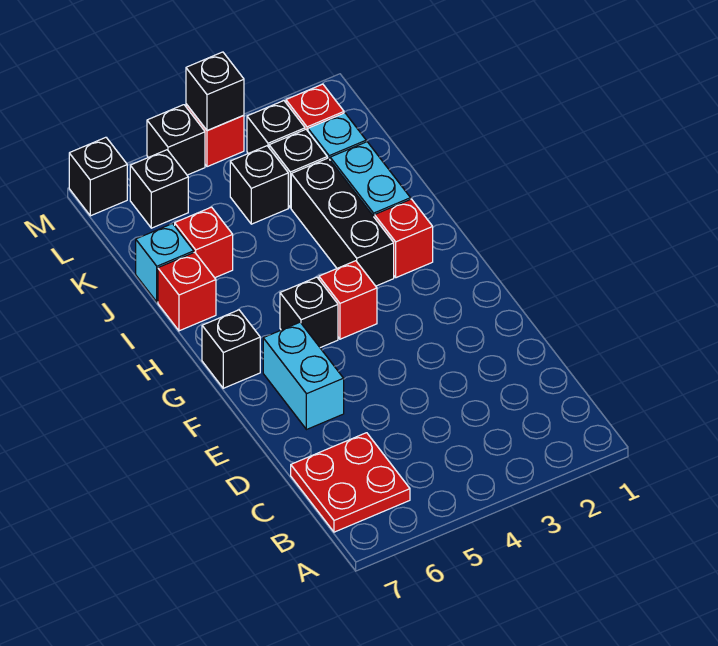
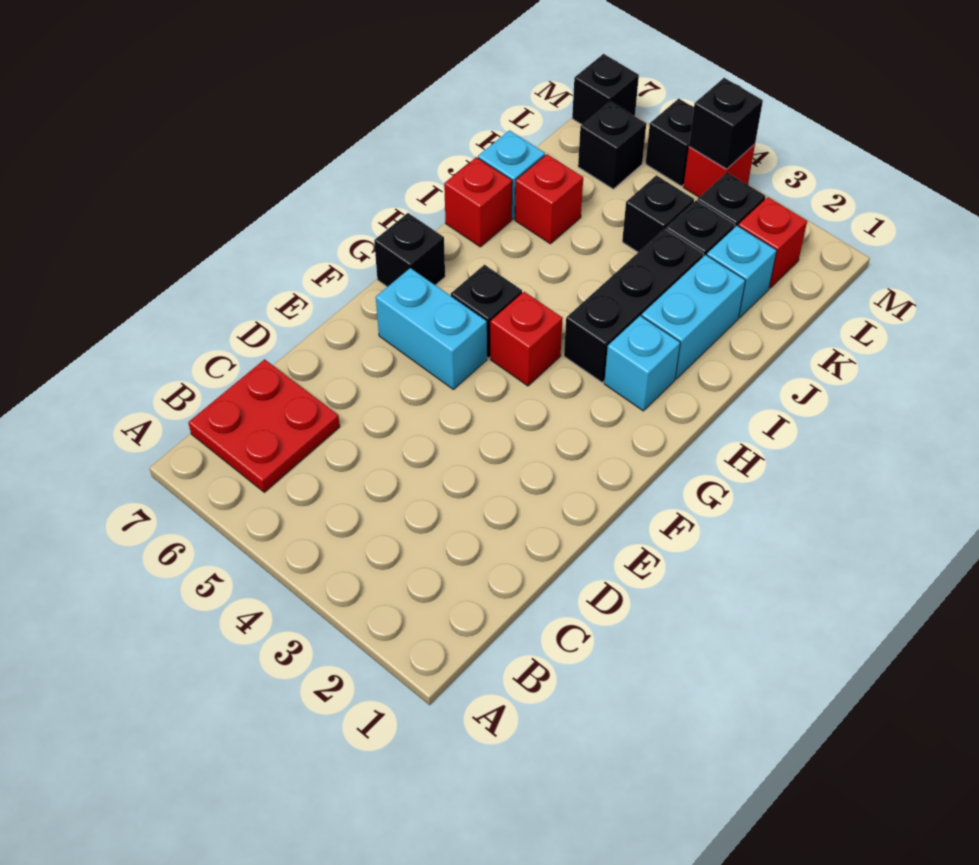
cyan 1x2 brick [263,322,344,430] -> cyan 1x2 brick turned to [376,268,487,389]
red 1x1 brick [375,199,433,278] -> cyan 1x1 brick [604,316,680,411]

